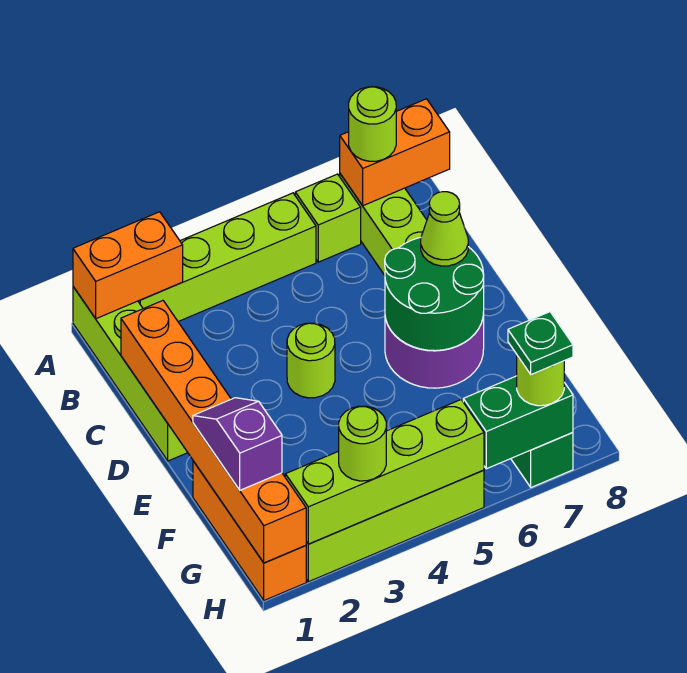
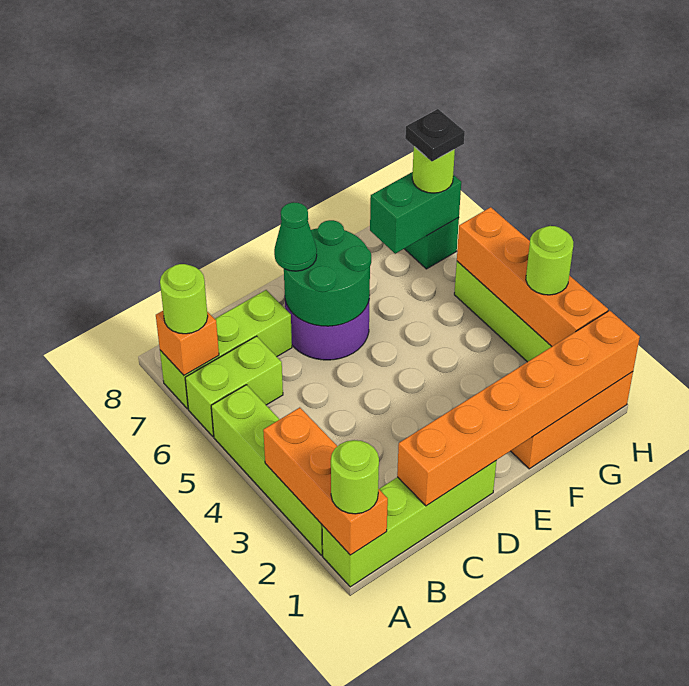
orange 1x2 brick [73,212,183,319] -> orange 1x3 brick [263,408,388,555]
lime 1x1 brick [295,174,361,262] -> lime 1x2 brick [185,336,283,437]
orange 1x2 brick [340,99,450,206] -> orange 1x1 brick [156,311,219,375]
lime 1x1 round brick [287,323,335,398] -> lime 1x1 round brick moved to [331,440,379,514]
lime 1x1 cone [421,192,468,266] -> green 1x1 cone [274,202,317,271]
purple 1x2 slope [193,398,282,490] -> none
lime 1x4 brick [285,400,484,544] -> orange 1x4 brick [457,207,608,347]
green 1x2 brick [463,376,573,469] -> green 1x2 brick turned to [370,172,461,254]
green 1x1 plate [508,312,573,374] -> black 1x1 plate [405,109,465,161]

